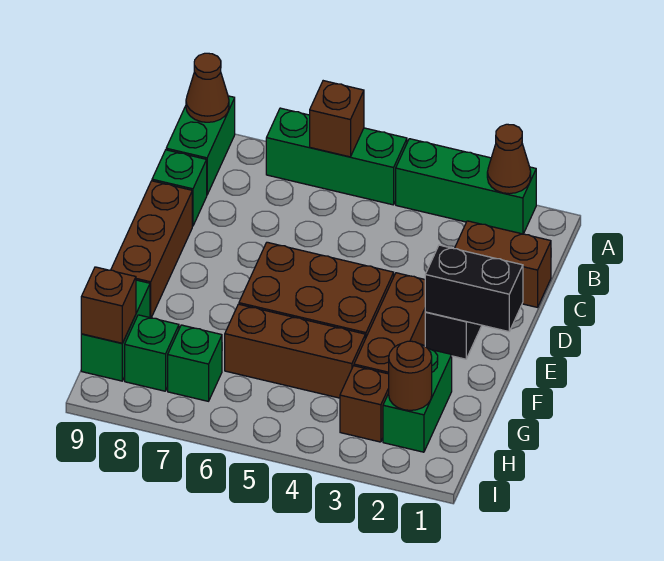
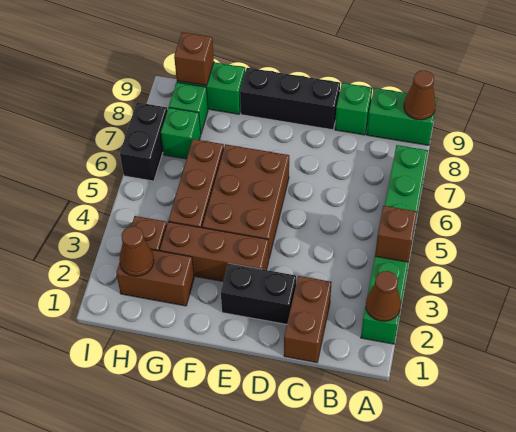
brown 1x1 brick [310,81,364,157] -> brown 1x1 brick moved to [375,206,417,262]
brown 1x3 brick [111,181,192,318] -> black 1x3 brick [240,68,340,130]
black 1x2 brick [425,245,523,332] -> black 1x2 brick moved to [120,102,167,181]
green 1x2 brick [383,348,452,452] -> brown 1x2 brick [116,250,194,306]
brown 1x1 round brick [389,341,432,410] -> brown 1x1 cone [119,226,154,276]

